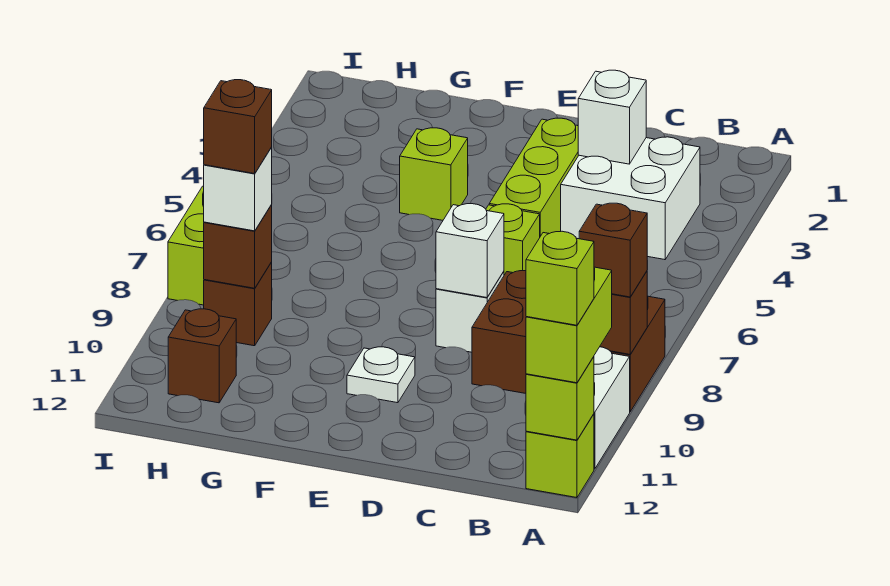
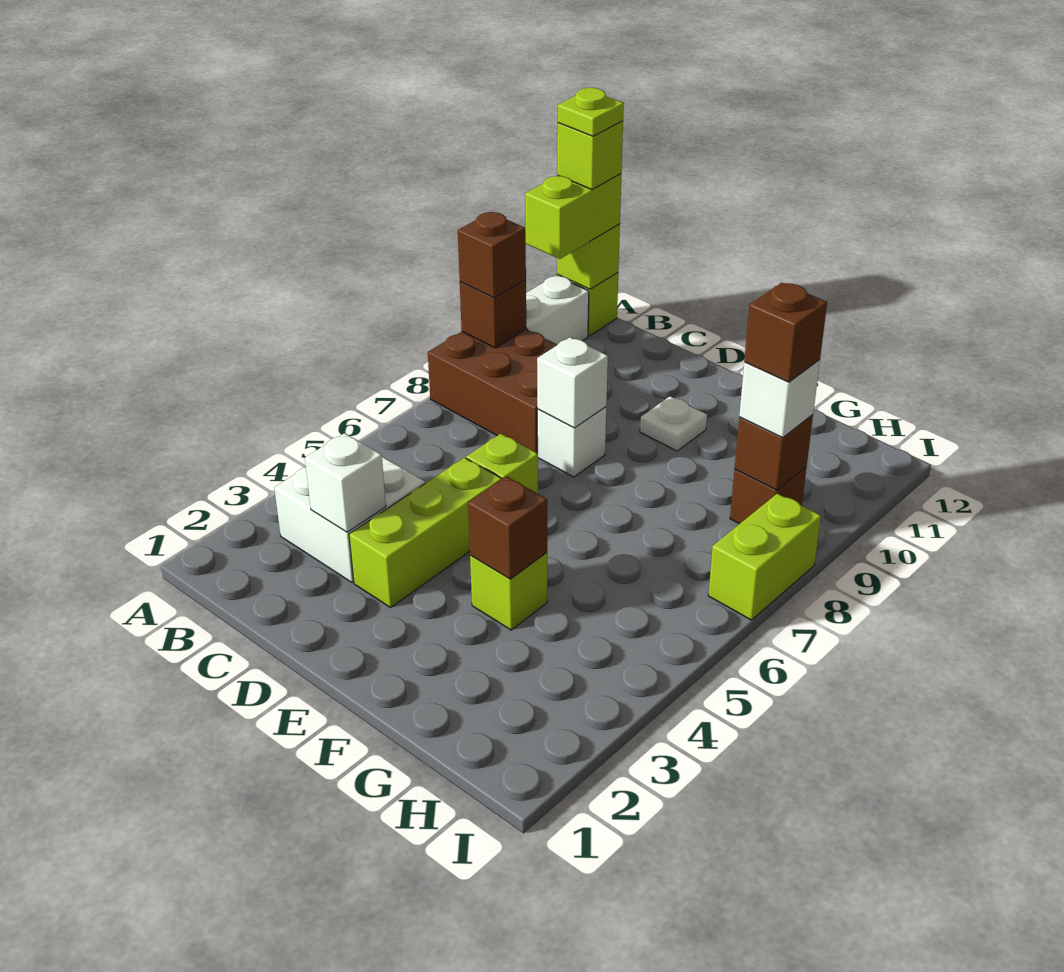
none -> lime 1x1 plate [558,88,624,136]
brown 1x1 brick [168,309,236,403] -> brown 1x1 brick moved to [468,476,547,579]

